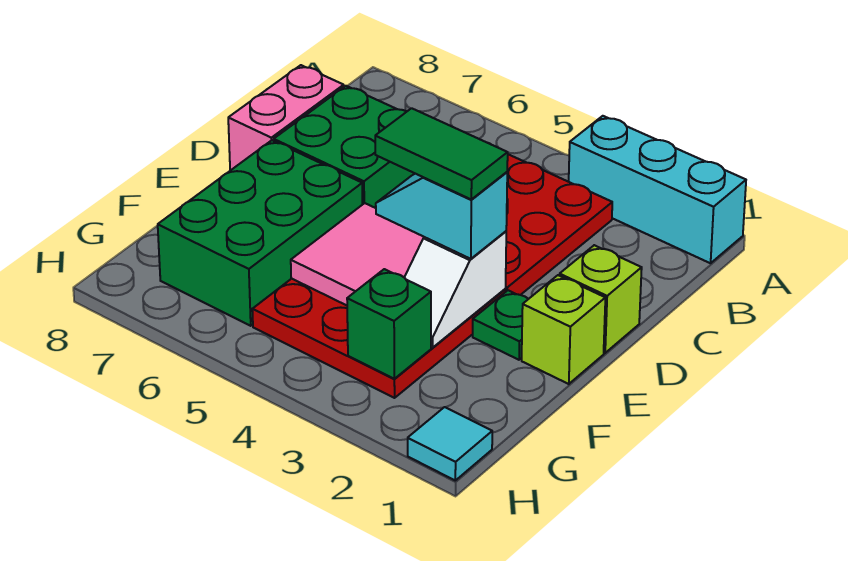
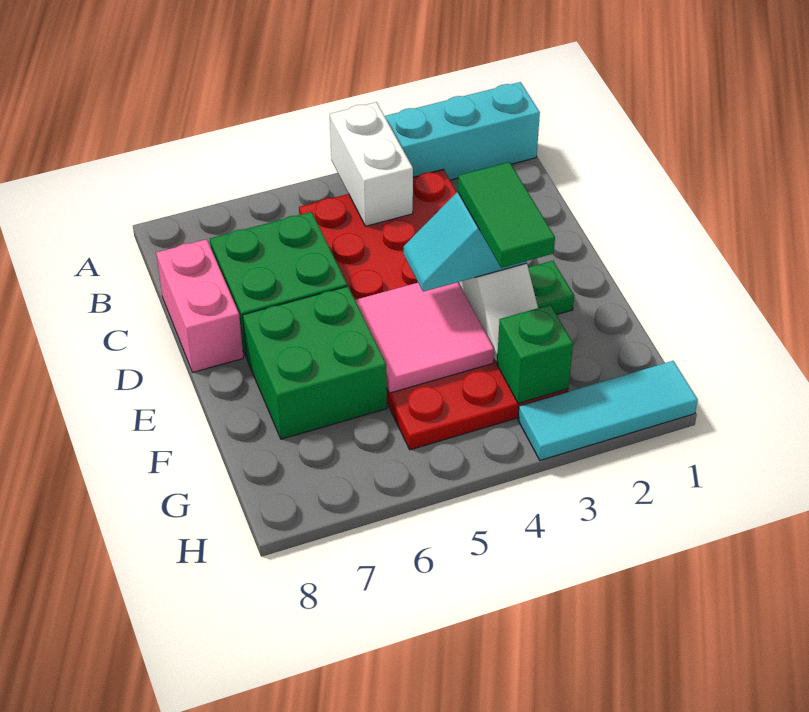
none -> white 1x2 brick [330,102,413,226]
lime 1x1 brick [560,245,642,353] -> none
lime 1x1 brick [522,275,605,384] -> none
green 1x2 tile [375,108,508,199] -> green 1x2 tile turned to [458,162,555,268]
green 2x3 brick [158,140,363,326] -> green 2x2 brick [243,286,387,439]
cyan 1x1 tile [408,407,492,480] -> cyan 1x3 tile [518,361,698,460]

